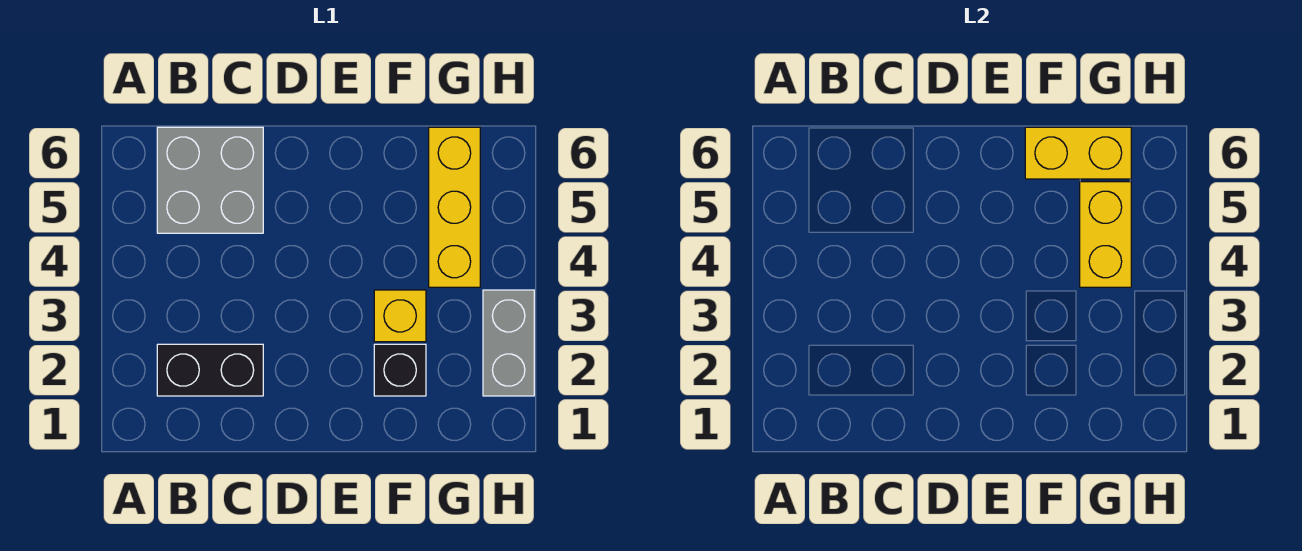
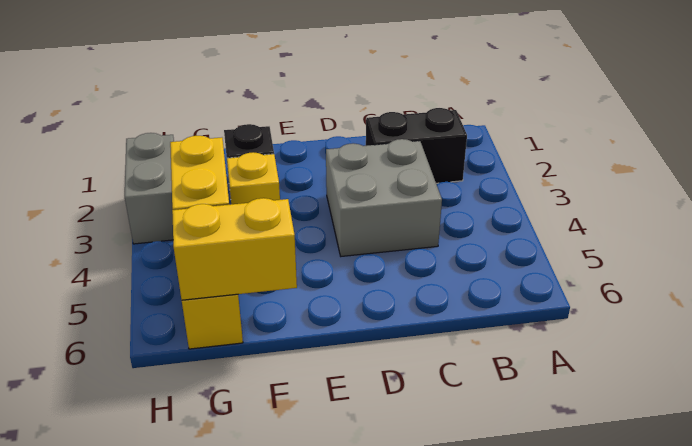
grey 2x2 brick [157,127,263,233] -> grey 2x2 brick moved to [326,139,442,256]

